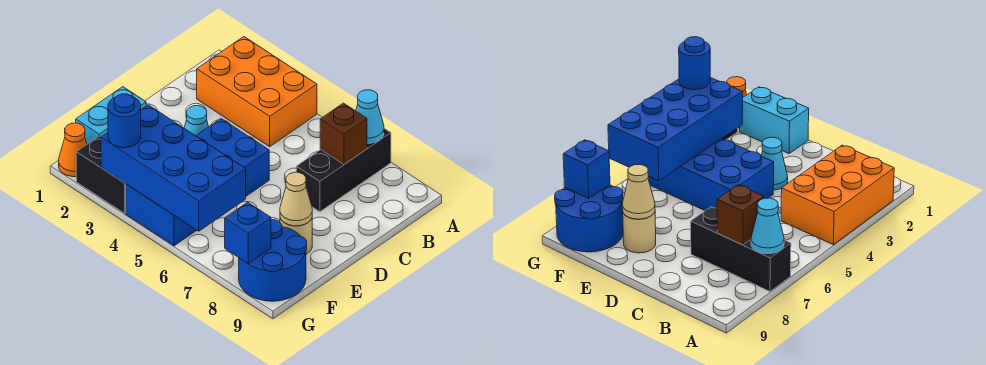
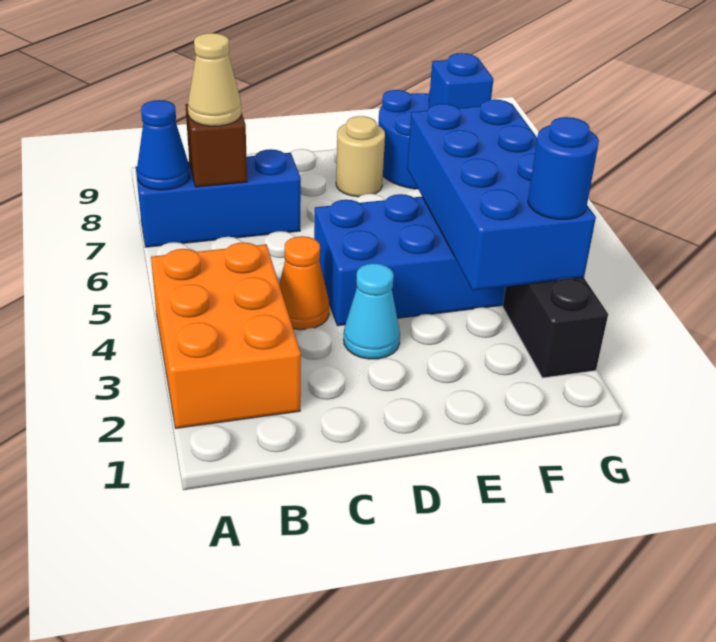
black 1x3 brick [296,128,391,212] -> blue 1x3 brick [136,149,301,247]
cyan 1x1 cone [356,90,384,143] -> blue 1x1 cone [137,100,190,190]
cyan 1x2 brick [76,87,146,144] -> none
tan 1x1 cone [280,172,312,226] -> tan 1x1 cone moved to [188,33,241,126]
orange 1x1 cone [59,123,87,177] -> orange 1x1 cone moved to [279,236,329,330]

